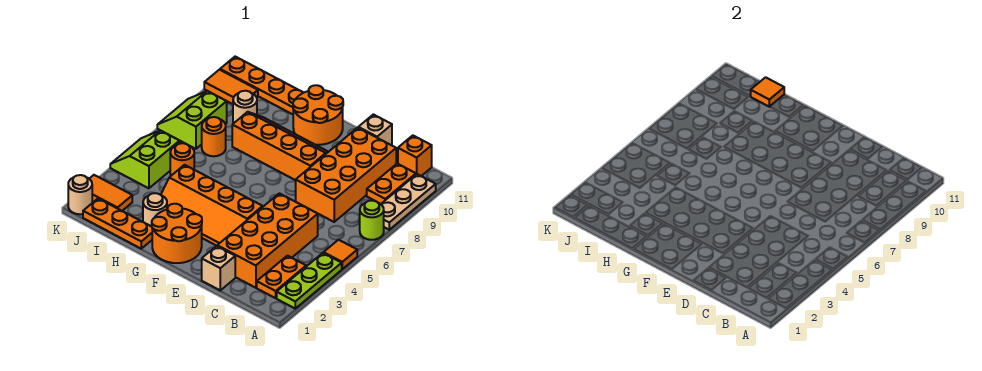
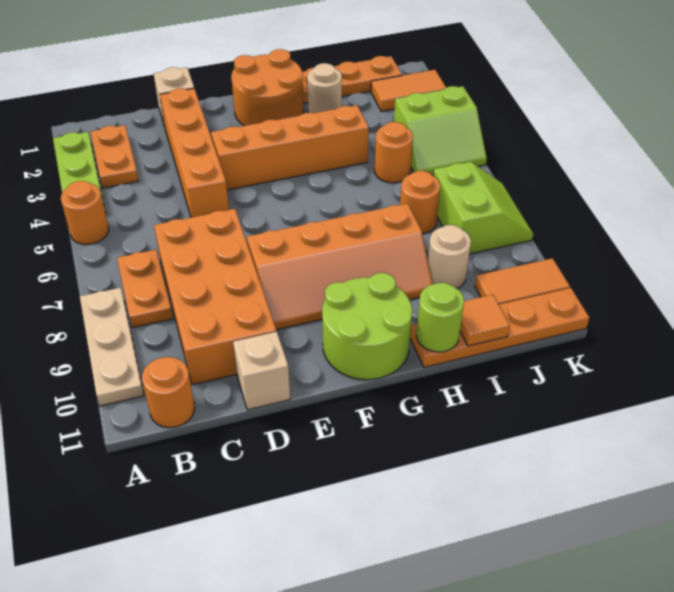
orange 1x1 tile [324,240,357,269] -> orange 1x1 round brick [61,181,109,244]
lime 1x1 round brick [359,201,384,240] -> lime 1x1 round brick moved to [416,283,464,352]
orange 1x2 plate [367,164,416,204] -> orange 1x2 plate moved to [117,250,173,328]
orange 1x1 brick [398,136,432,176] -> orange 1x1 round brick [142,357,195,428]
orange 2x4 brick [217,193,318,288] -> orange 1x4 brick [160,88,229,217]
orange 2x2 round brick [293,85,343,145] -> lime 2x2 round brick [322,273,412,380]
lime 2x2 slope [110,131,180,188] -> lime 2x2 slope turned to [394,86,487,176]
tan 1x1 round brick [68,175,92,214] -> none

